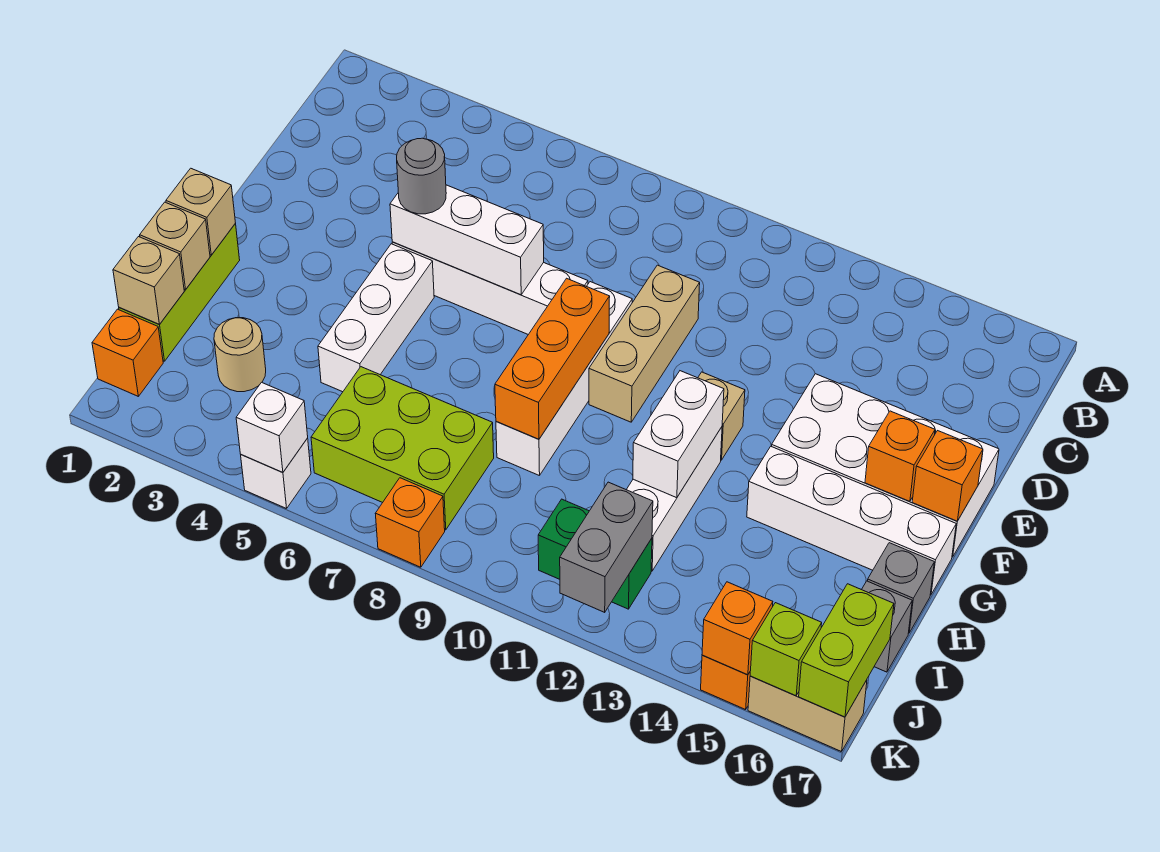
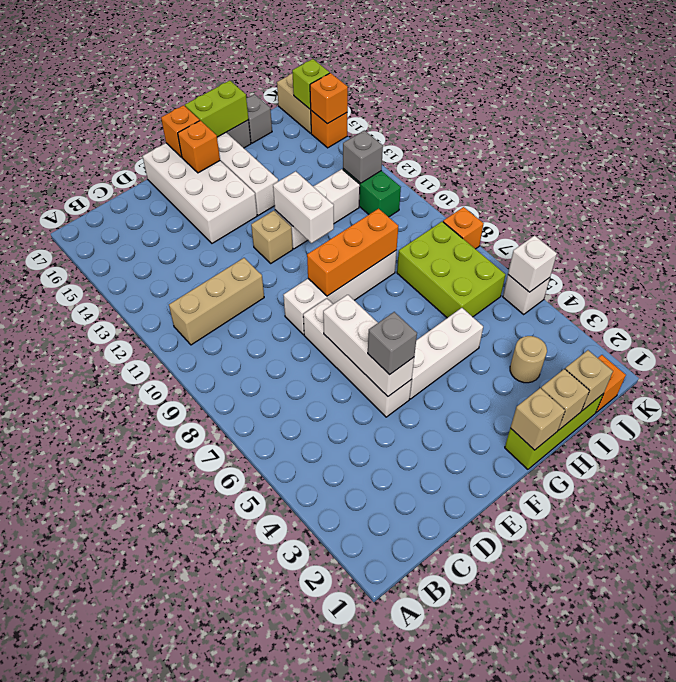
tan 1x3 brick [589,265,700,422] -> tan 1x3 brick moved to [169,258,264,345]
grey 1x1 round brick [397,138,446,214] -> grey 1x1 brick [368,312,417,375]
white 1x2 brick [633,371,724,498] -> white 1x2 brick turned to [273,171,334,243]
grey 1x2 brick [560,482,653,612] -> grey 1x1 brick [343,130,383,183]
lime 1x2 brick [799,584,894,717] -> lime 1x2 brick moved to [185,81,248,137]

